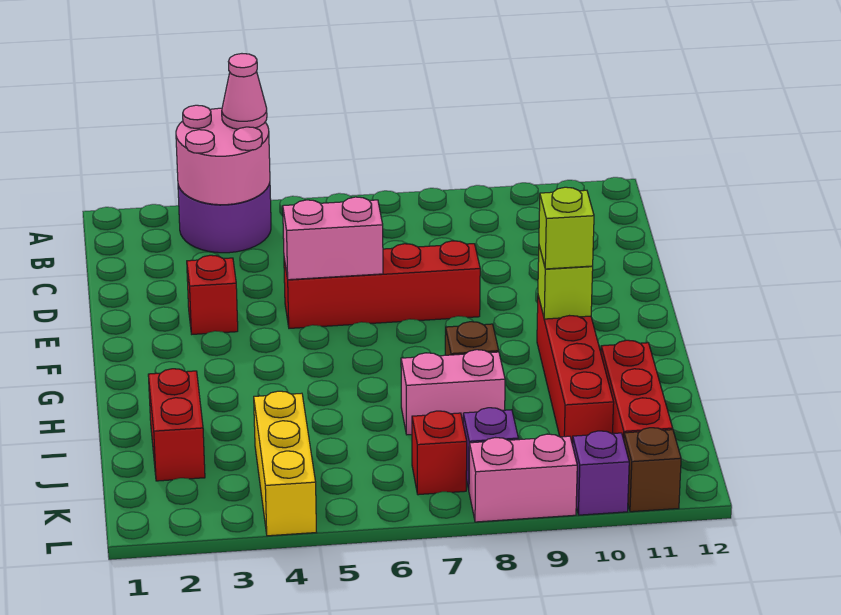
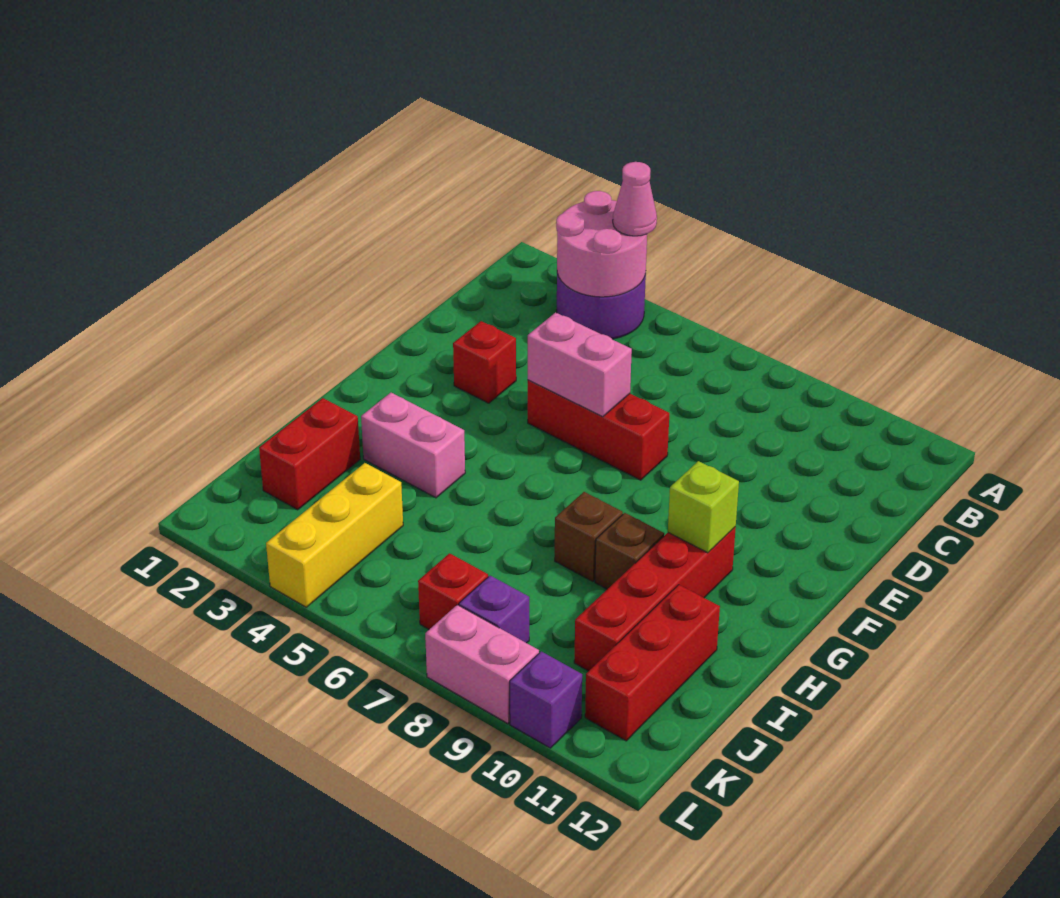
red 1x4 brick [284,241,480,328] -> red 1x3 brick [528,380,669,480]
lime 1x1 brick [539,187,594,269] -> none
pink 1x2 brick [401,350,505,435] -> pink 1x2 brick moved to [361,393,465,498]
brown 1x1 brick [624,428,681,512] -> brown 1x1 brick moved to [595,513,664,589]

